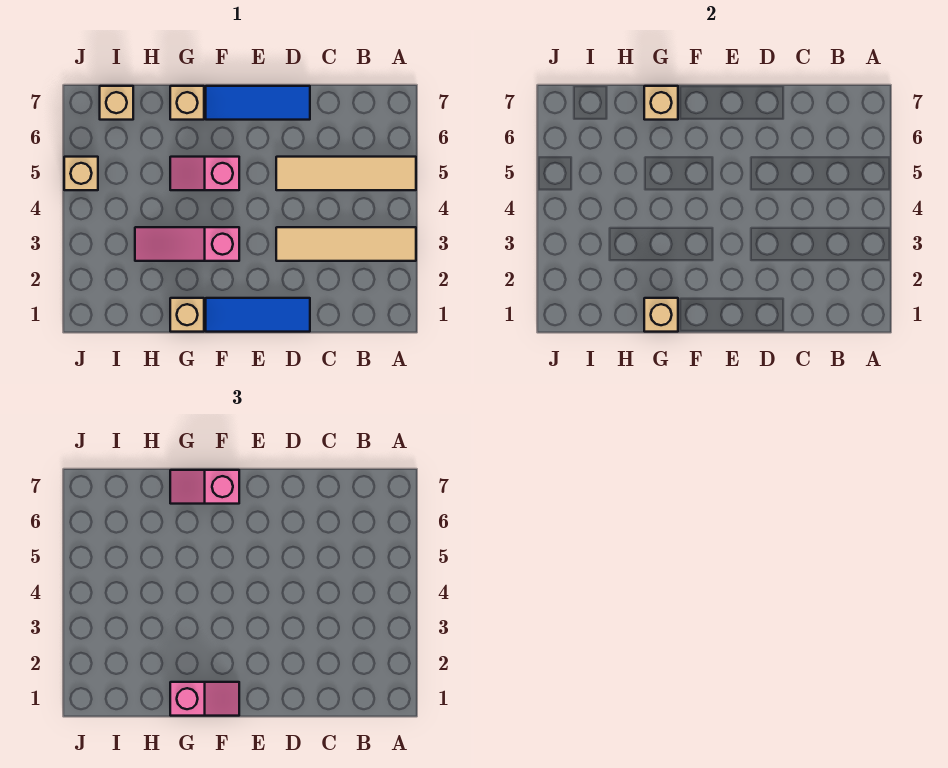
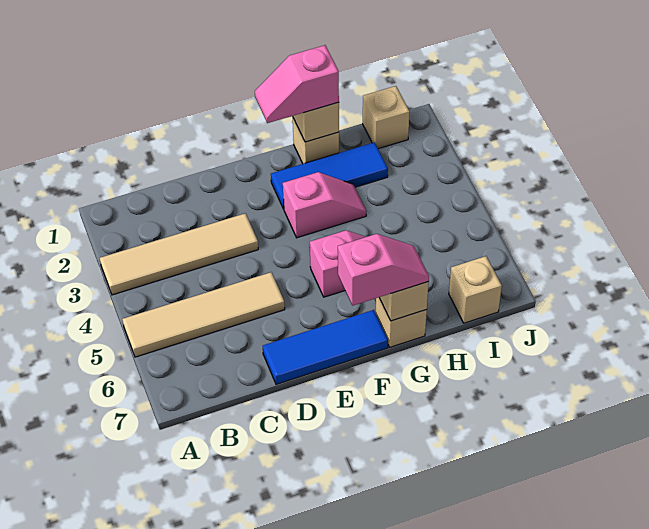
blue 1x3 tile [206,298,310,332] -> blue 1x3 tile moved to [271,142,388,209]
pink 1x3 slope [135,227,239,261] -> pink 1x2 slope [283,172,367,238]
tan 1x1 brick [64,157,98,190] -> tan 1x1 brick moved to [363,86,410,149]

